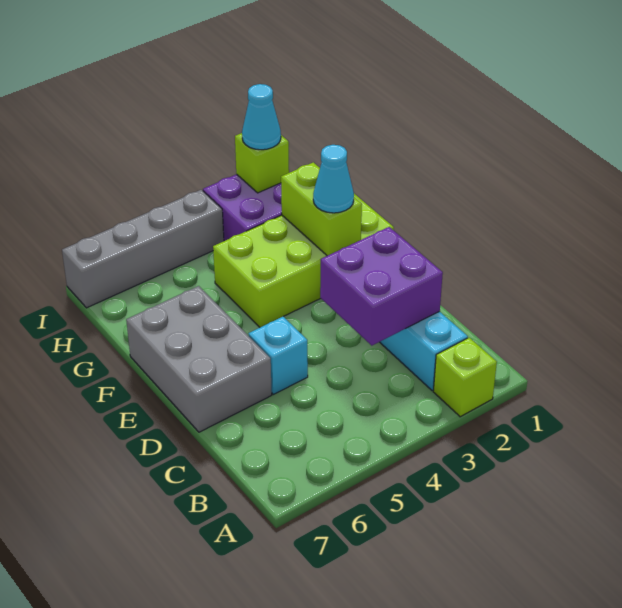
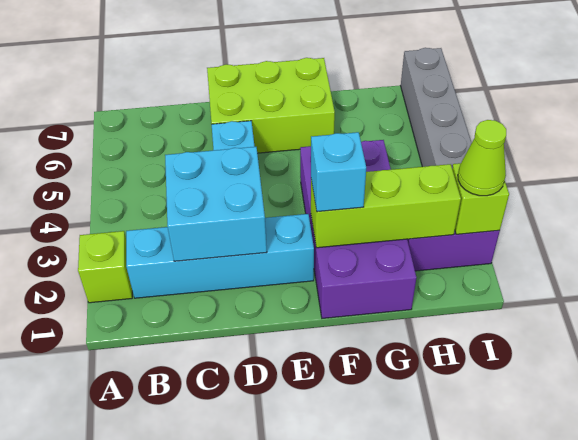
purple 2x2 brick [320,227,443,345] -> cyan 2x2 brick [165,147,267,261]
grey 2x3 brick [126,286,272,432] -> lime 2x3 brick [207,58,335,153]
lime 2x4 brick [213,194,394,327] -> purple 2x4 brick [300,140,416,318]
lime 1x2 brick [281,162,362,256] -> lime 1x3 brick [311,164,461,248]
cyan 1x1 cone [313,145,354,213] -> cyan 1x1 brick [311,132,366,212]
cyan 1x1 cone [242,84,281,150] -> lime 1x1 cone [458,120,506,196]

